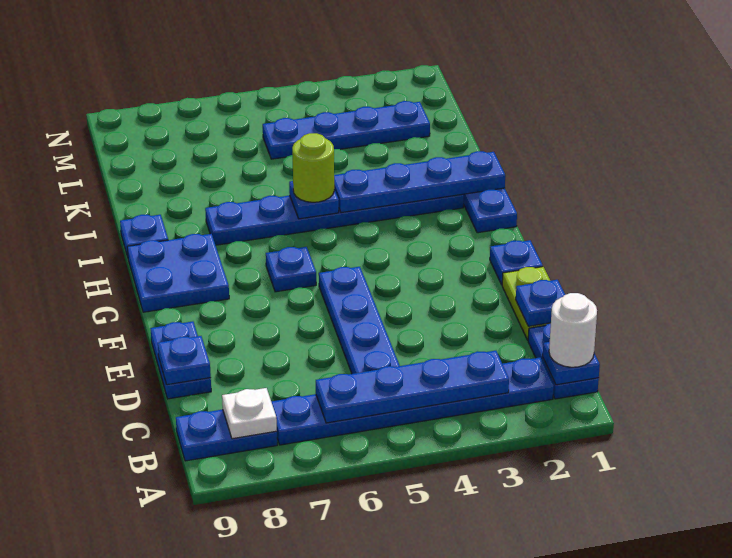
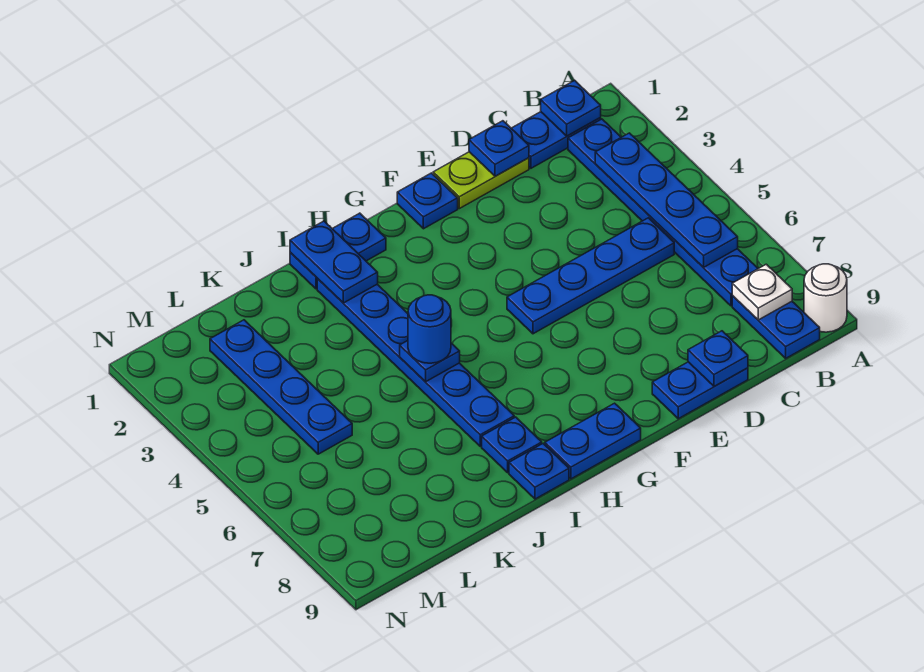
white 1x1 round brick [549,293,597,367] -> white 1x1 round brick moved to [804,264,847,332]
blue 1x1 plate [266,247,316,292] -> blue 1x1 plate moved to [482,417,542,473]
blue 2x2 plate [127,234,229,312] -> blue 1x2 plate [545,403,641,479]
blue 1x4 plate [334,151,505,213] -> blue 1x2 plate [290,221,378,303]
lime 1x1 round brick [292,133,334,202] -> blue 1x1 round brick [408,295,451,363]

